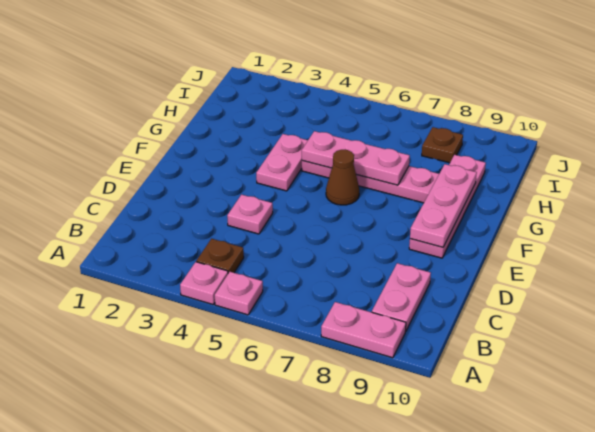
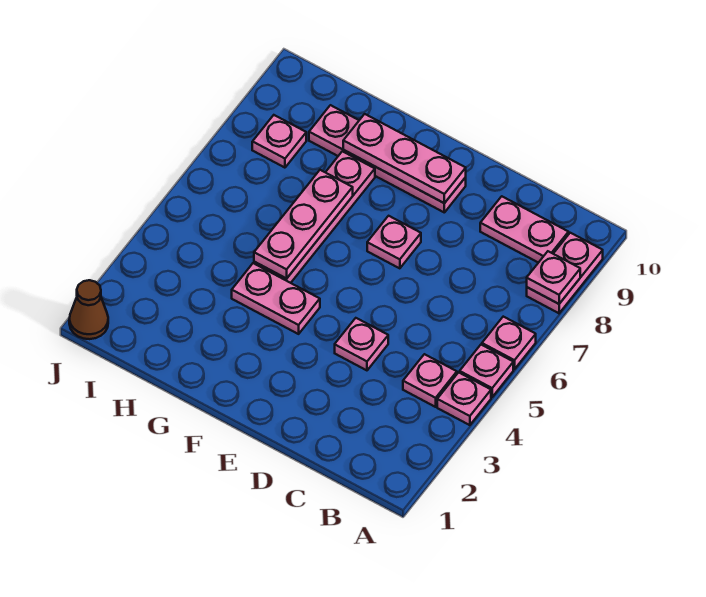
none -> pink 1x1 plate [482,317,536,369]
none -> pink 1x1 plate [527,251,580,304]
brown 1x1 plate [196,239,244,273] -> pink 1x1 plate [403,354,457,407]
none -> pink 1x1 plate [367,216,421,268]
brown 1x1 cone [326,150,359,205] -> brown 1x1 cone moved to [69,280,108,339]
brown 1x1 plate [422,127,463,163] -> pink 1x1 plate [252,115,306,168]

